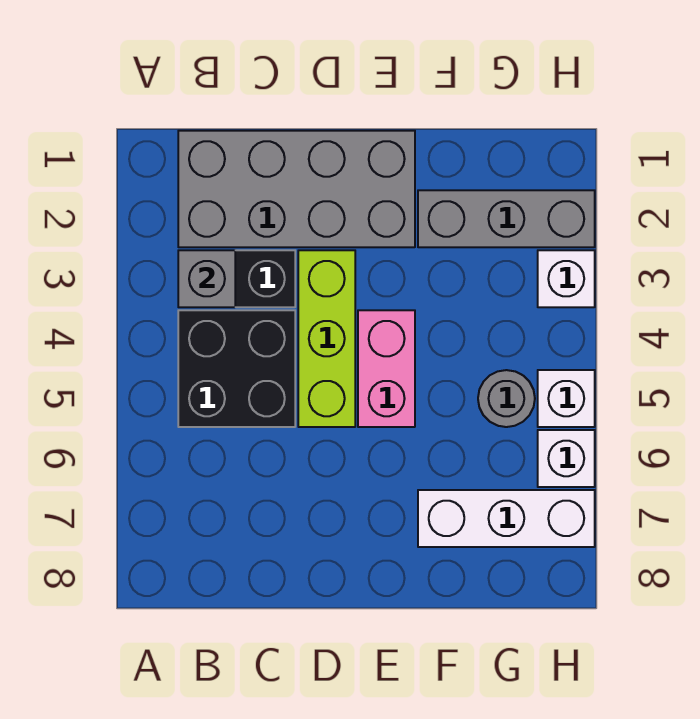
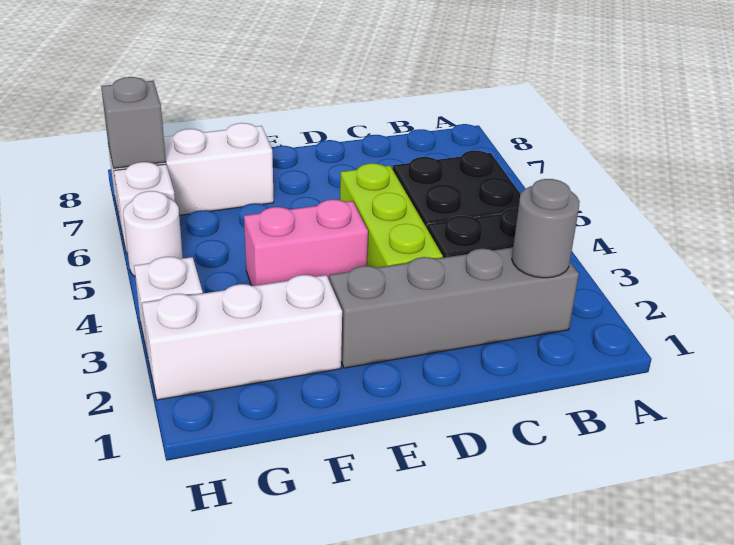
grey 2x4 brick [178,131,415,247] -> grey 1x4 brick [330,247,579,368]
grey 1x1 brick [178,250,235,307] -> grey 1x1 brick moved to [101,77,166,168]
pink 1x2 brick [358,310,415,427] -> pink 1x2 brick turned to [244,199,368,286]
grey 1x3 brick [418,190,595,247] -> white 1x3 brick [142,275,342,400]
grey 1x1 round brick [478,370,535,427] -> grey 1x1 round brick moved to [512,179,580,278]
white 1x1 brick [538,370,595,427] -> white 1x1 round brick [123,191,183,276]

